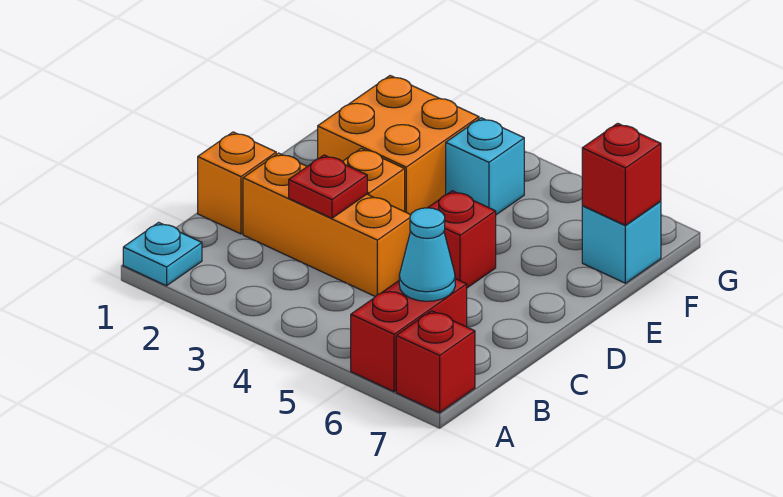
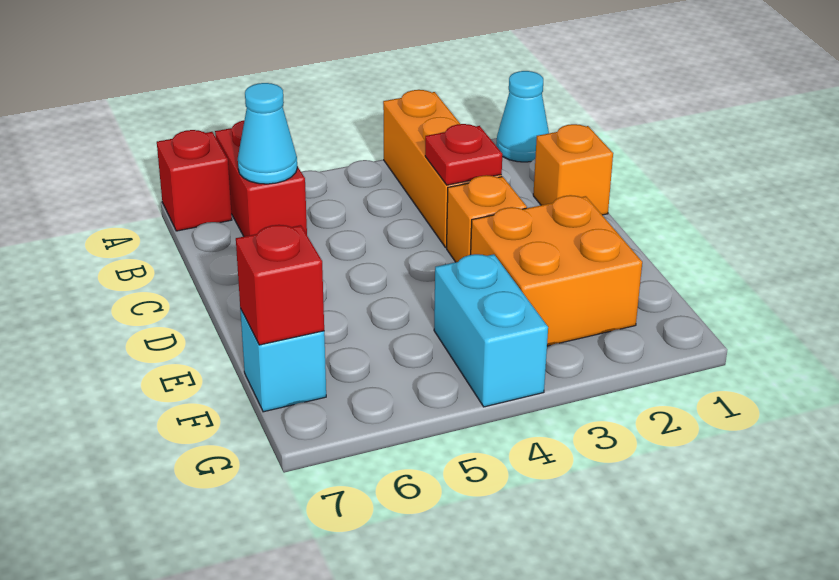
cyan 1x1 plate [123,222,202,286] -> cyan 1x1 cone [496,71,549,162]
orange 1x3 brick [243,153,411,296] -> orange 1x3 brick turned to [383,90,502,248]
red 1x1 brick [428,191,496,288] -> none
cyan 1x1 brick [446,118,524,215] -> cyan 1x2 brick [434,254,548,407]

